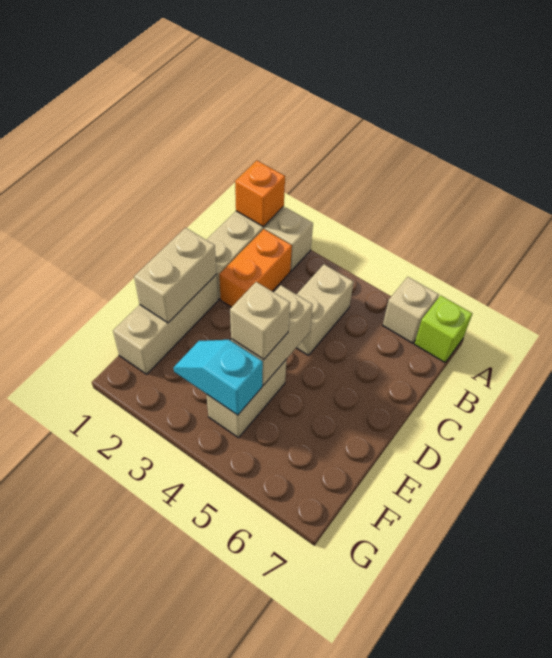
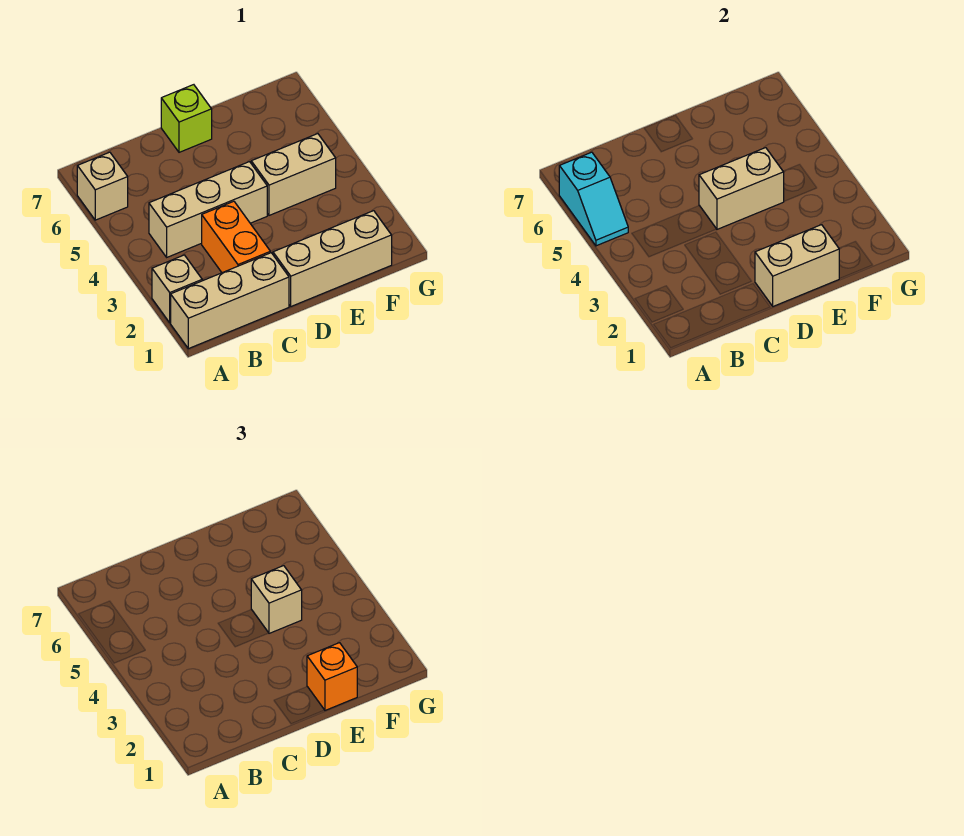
orange 1x1 brick [235,161,285,227] -> orange 1x1 brick moved to [307,643,357,710]
lime 1x1 brick [415,295,472,362] -> lime 1x1 brick moved to [161,85,212,152]
orange 1x2 brick [219,229,292,307] -> orange 1x2 brick turned to [202,201,270,273]
tan 1x2 brick [296,264,354,355] -> tan 1x3 brick [149,162,267,257]
cyan 1x2 slope [174,340,263,415] -> cyan 1x2 slope moved to [559,152,628,246]

